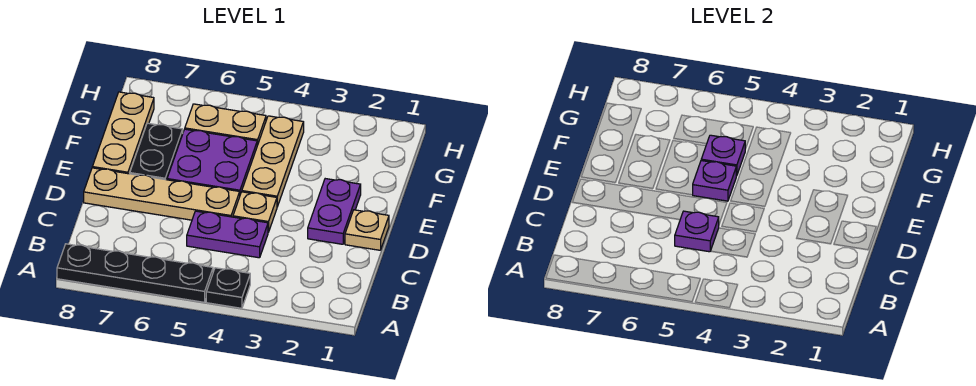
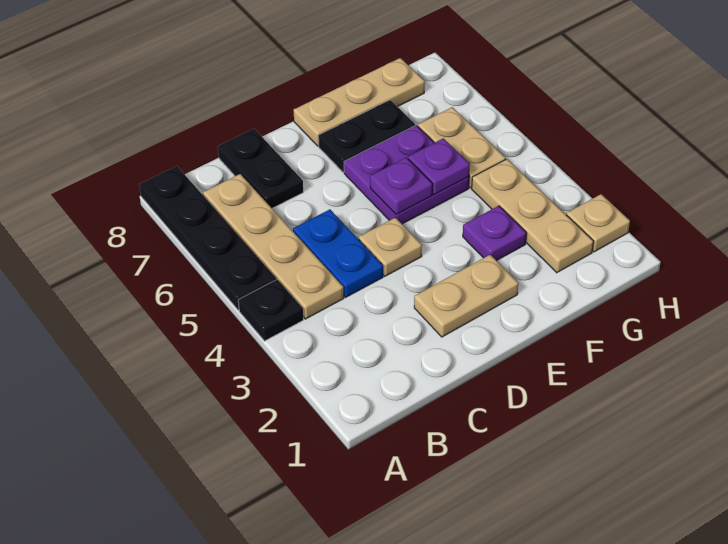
purple 1x2 plate [187,211,268,258] -> blue 1x2 plate [293,209,383,298]
purple 1x1 plate [675,211,719,252] -> purple 1x1 plate moved to [463,206,526,261]
none -> black 1x2 plate [218,129,303,208]
tan 1x1 plate [345,210,389,250] -> tan 1x1 plate moved to [566,194,630,252]
purple 1x2 plate [308,179,361,244] -> tan 1x2 plate [414,255,518,337]
tan 1x4 plate [84,168,240,220] -> tan 1x4 plate moved to [203,174,344,319]
tan 1x3 plate [242,116,304,207] -> tan 1x3 plate turned to [472,159,593,273]

